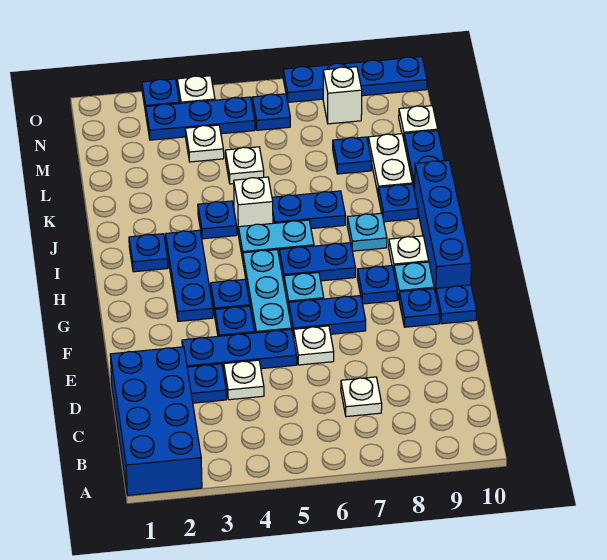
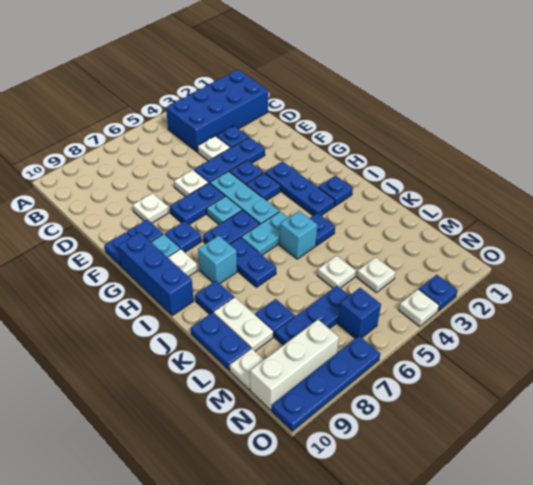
blue 2x4 brick [110,347,202,495] -> blue 2x4 brick turned to [166,70,268,152]
white 1x1 plate [341,377,382,417] -> white 1x1 plate moved to [133,193,169,223]
blue 1x4 brick [414,160,472,293] -> blue 1x3 brick [118,232,194,316]
cyan 1x1 plate [347,213,387,251] -> cyan 1x1 brick [198,236,237,283]
white 1x1 brick [234,177,273,235] -> cyan 1x1 brick [279,211,317,259]
blue 1x2 plate [272,191,346,229] -> blue 1x2 plate turned to [230,237,276,287]
blue 1x3 plate [146,97,255,140] -> blue 1x3 plate moved to [275,286,349,345]
blue 1x1 plate [252,94,290,130] -> blue 1x1 brick [338,288,381,339]
white 1x1 brick [323,67,362,124] -> white 1x3 brick [250,320,339,410]

